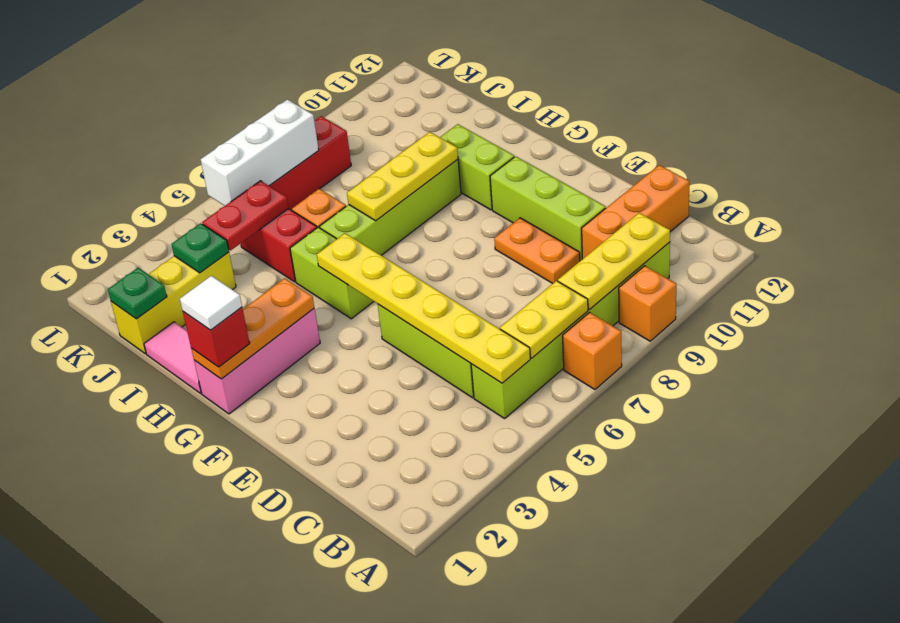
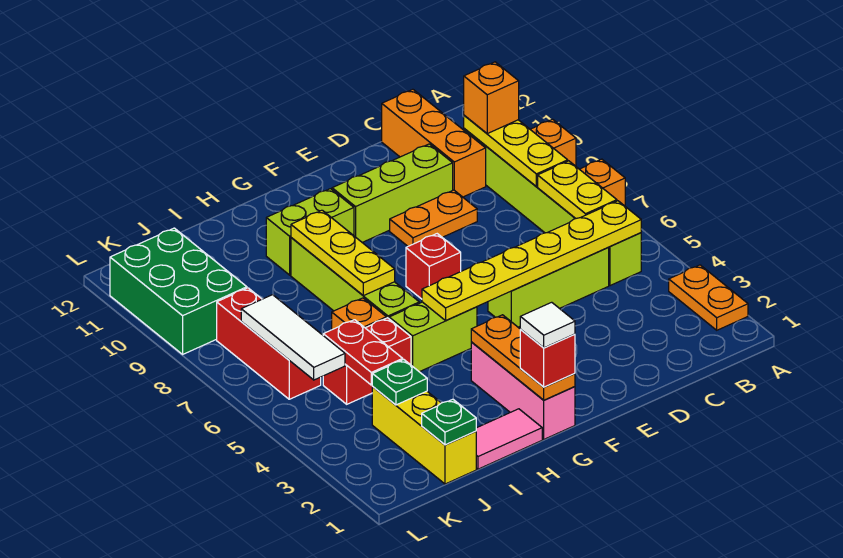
none -> orange 1x2 plate [669,265,748,330]
none -> orange 1x1 brick [464,62,519,134]
none -> red 1x1 brick [406,234,461,299]
white 1x3 brick [201,99,319,206] -> white 1x3 tile [241,295,345,380]
none -> green 2x3 brick [110,228,247,354]

